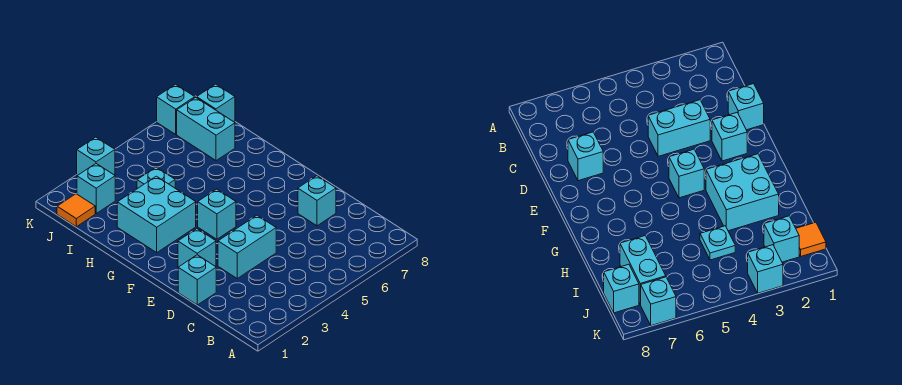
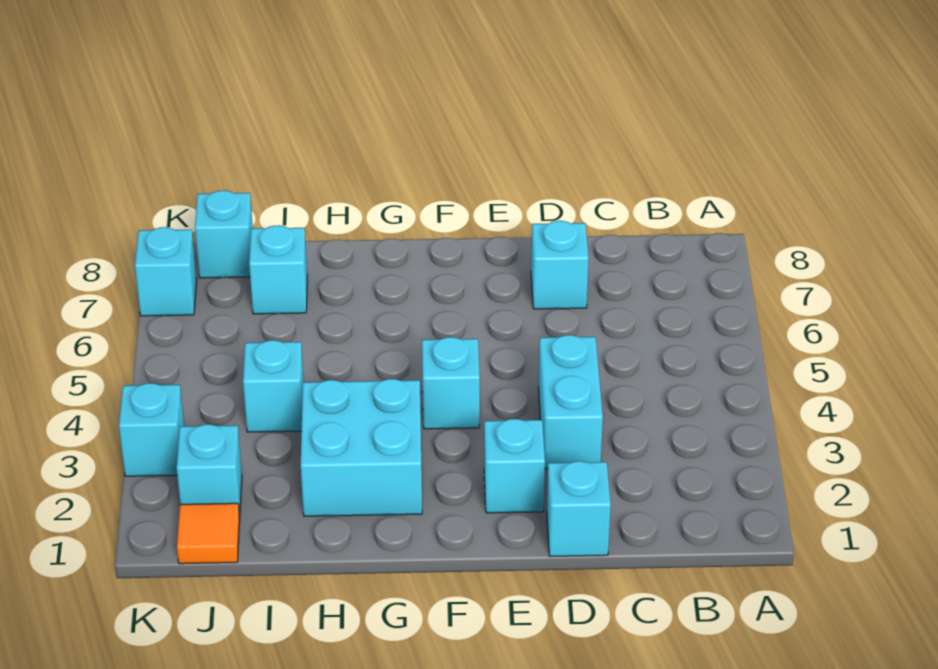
cyan 1x1 plate [137,167,175,188] -> cyan 1x1 brick [243,340,304,432]
cyan 1x2 brick [177,97,235,161] -> cyan 1x1 brick [249,225,307,314]

